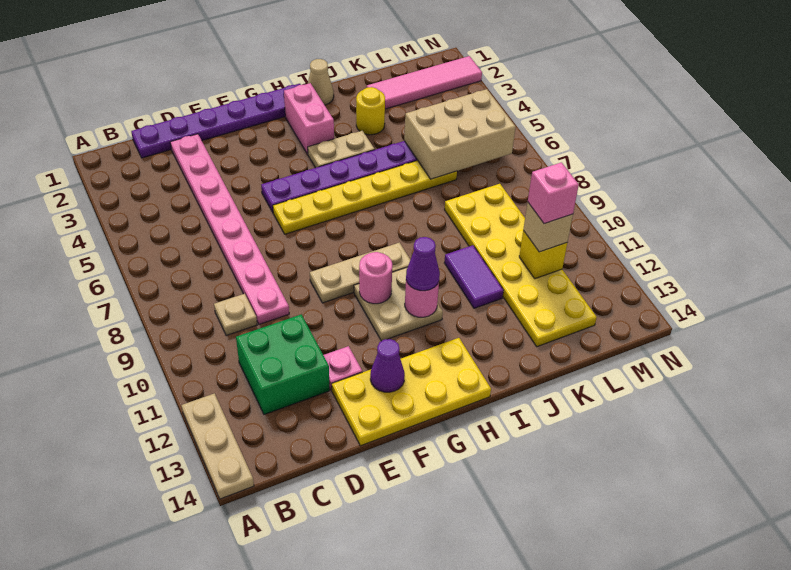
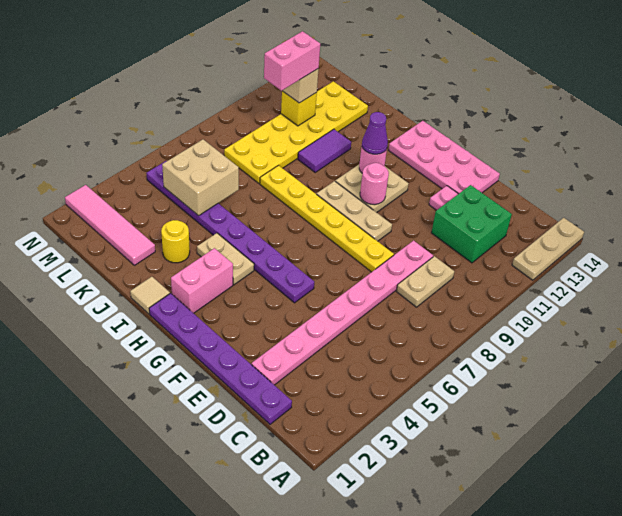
tan 1x1 plate [214,294,257,336] -> tan 1x2 plate [396,256,454,307]
yellow 2x4 plate [332,338,491,446] -> pink 2x4 plate [389,121,500,194]
yellow 1x6 plate [273,160,457,234] -> yellow 1x6 plate moved to [260,166,394,272]
purple 1x1 cone [370,339,405,392] -> none
tan 1x1 cone [308,59,334,105] -> tan 1x1 tile [130,277,170,314]
tan 2x3 brick [404,89,516,179] -> tan 2x2 brick [162,140,239,216]
pink 1x1 brick [528,162,579,224] -> pink 1x2 brick [264,31,320,91]

